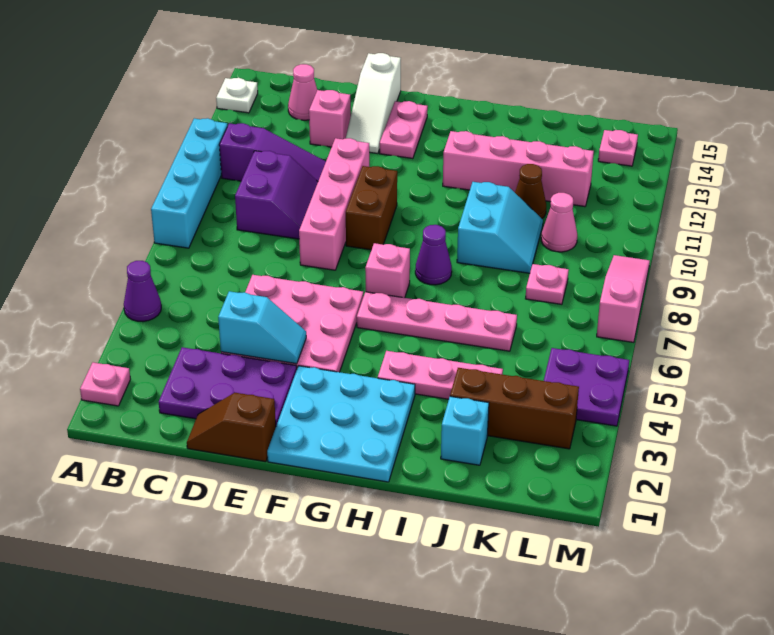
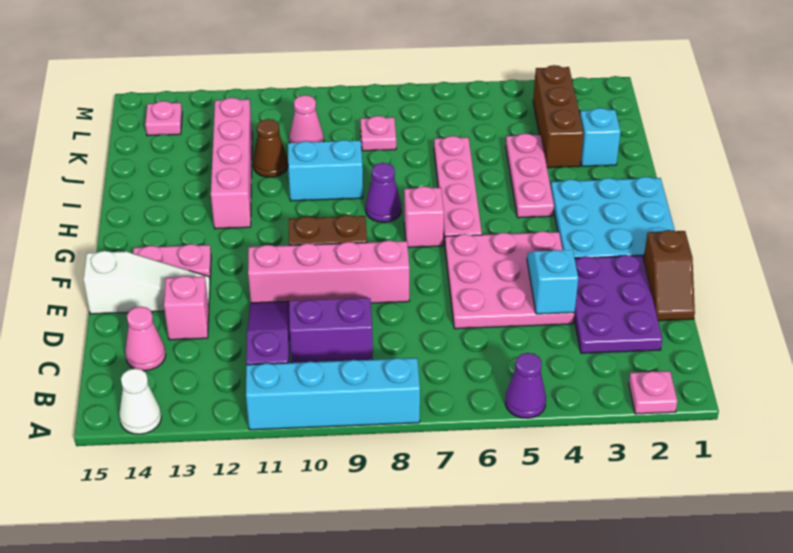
white 1x1 plate [216,78,258,113] -> white 1x1 cone [119,369,161,434]
purple 2x2 plate [544,348,629,426] -> none
pink 1x3 slope [597,255,650,343] -> none

